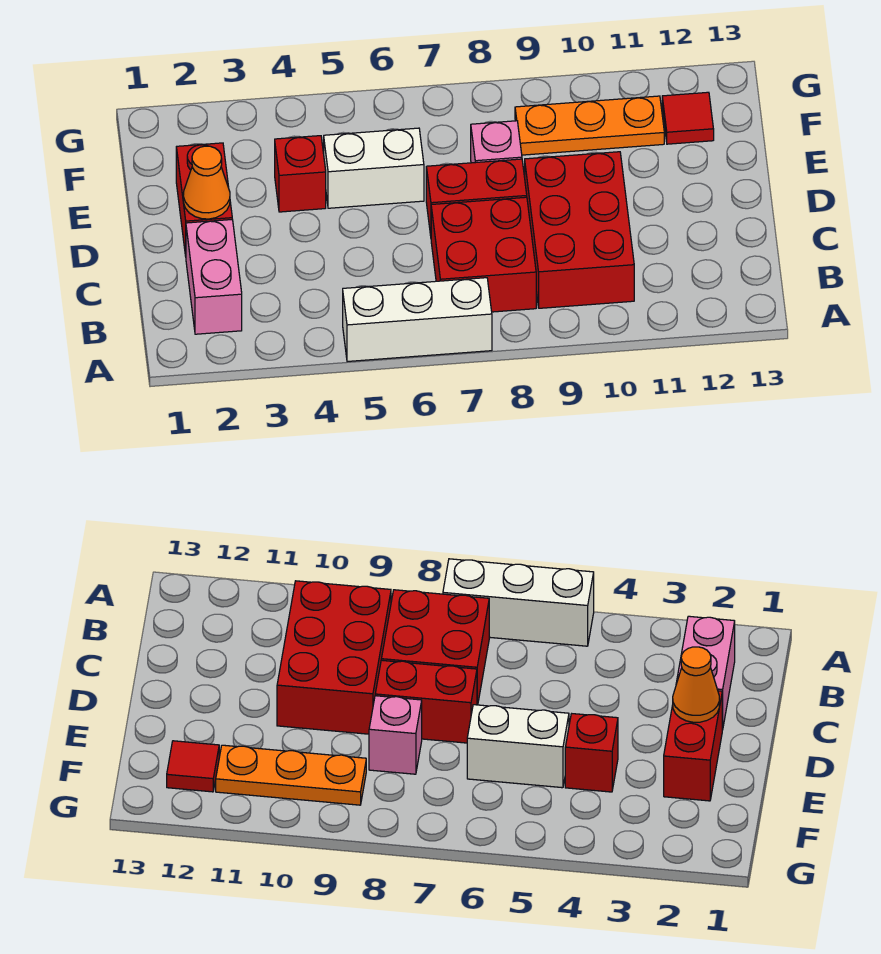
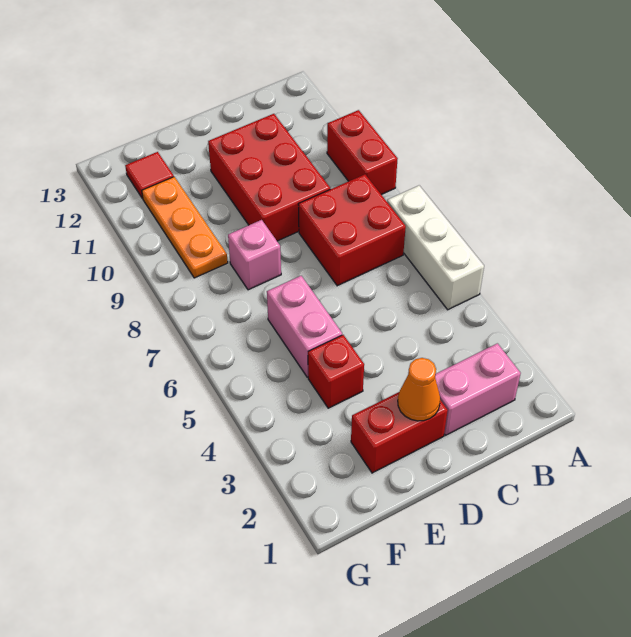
red 2x3 brick [525,152,634,308] -> red 2x3 brick turned to [208,114,330,241]
red 1x2 brick [426,159,527,236] -> red 1x2 brick moved to [327,110,398,195]
white 1x2 brick [324,128,424,208] -> pink 1x2 brick [267,276,342,377]

